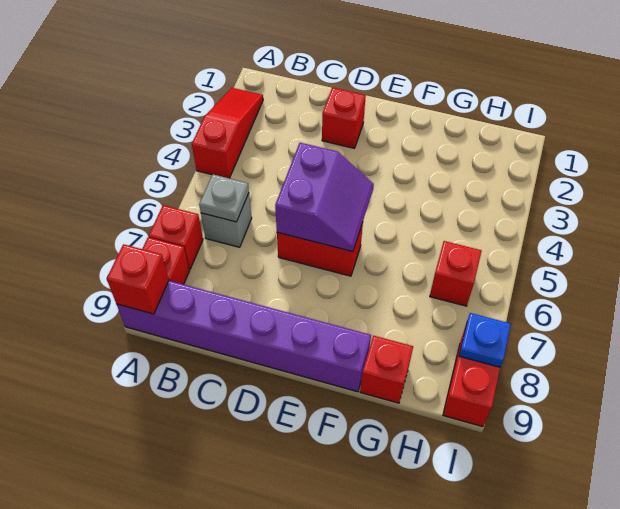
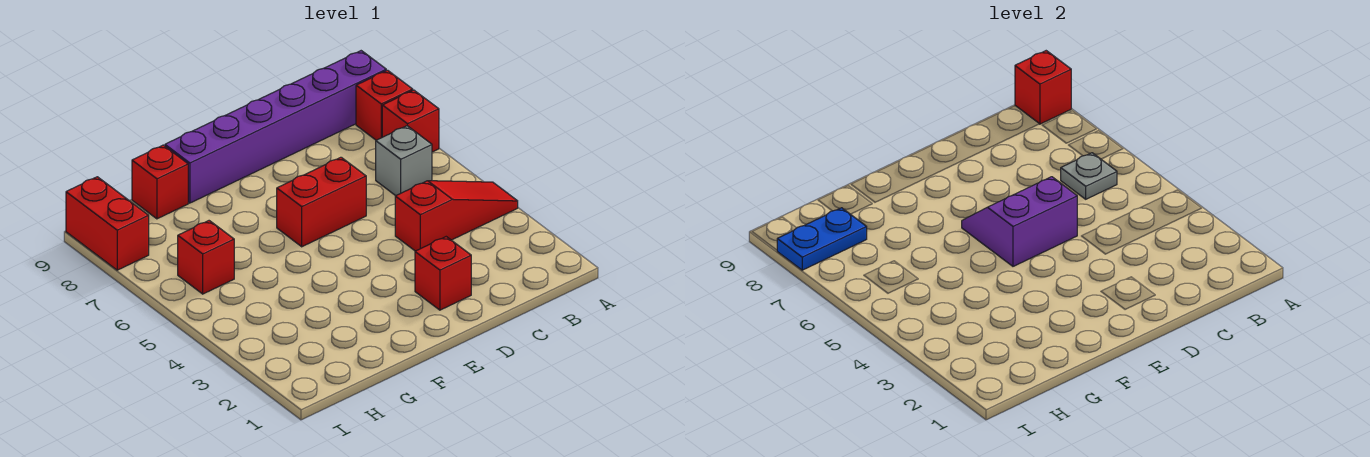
red 1x3 slope [192,88,263,178] -> red 1x3 slope turned to [395,181,518,251]
purple 2x2 slope [275,143,374,252] -> purple 2x2 slope turned to [962,177,1077,266]
blue 1x1 plate [459,313,511,367] -> blue 1x2 plate [777,208,867,270]

